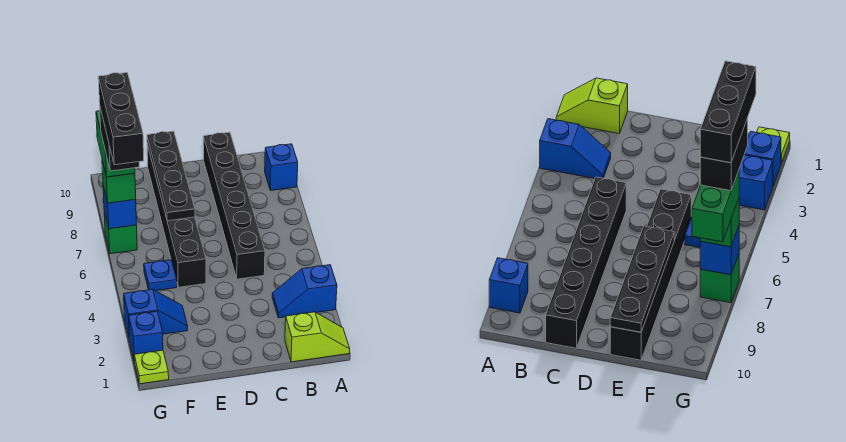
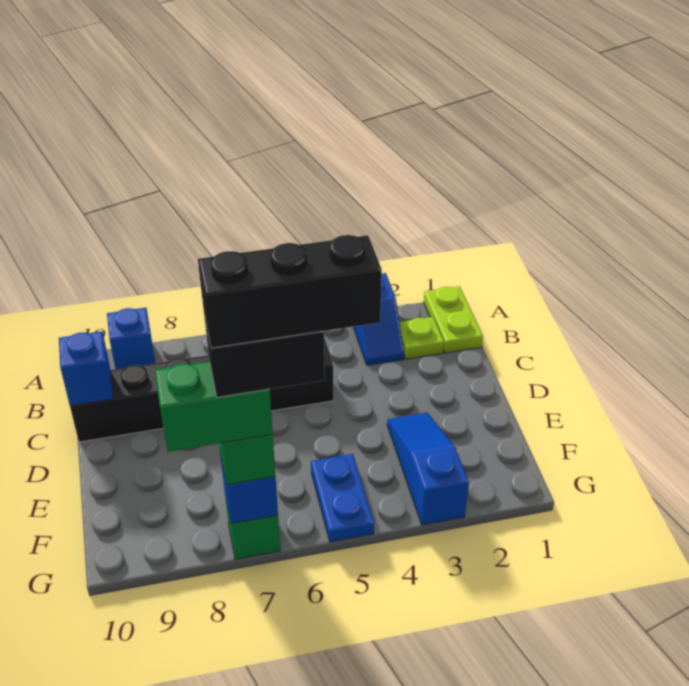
lime 1x2 slope [285,312,350,362] -> lime 1x2 plate [424,286,483,353]
black 1x6 brick [147,145,206,287] -> none
black 1x4 plate [147,131,195,221] -> none
blue 1x2 slope [124,289,188,336] -> blue 1x3 slope [387,413,469,525]
blue 1x1 plate [144,260,177,291] -> blue 1x2 plate [311,454,374,542]
lime 1x1 plate [134,350,169,384] -> lime 1x1 plate moved to [400,317,444,359]
blue 1x1 brick [129,311,163,358] -> blue 1x1 brick moved to [59,331,113,406]

